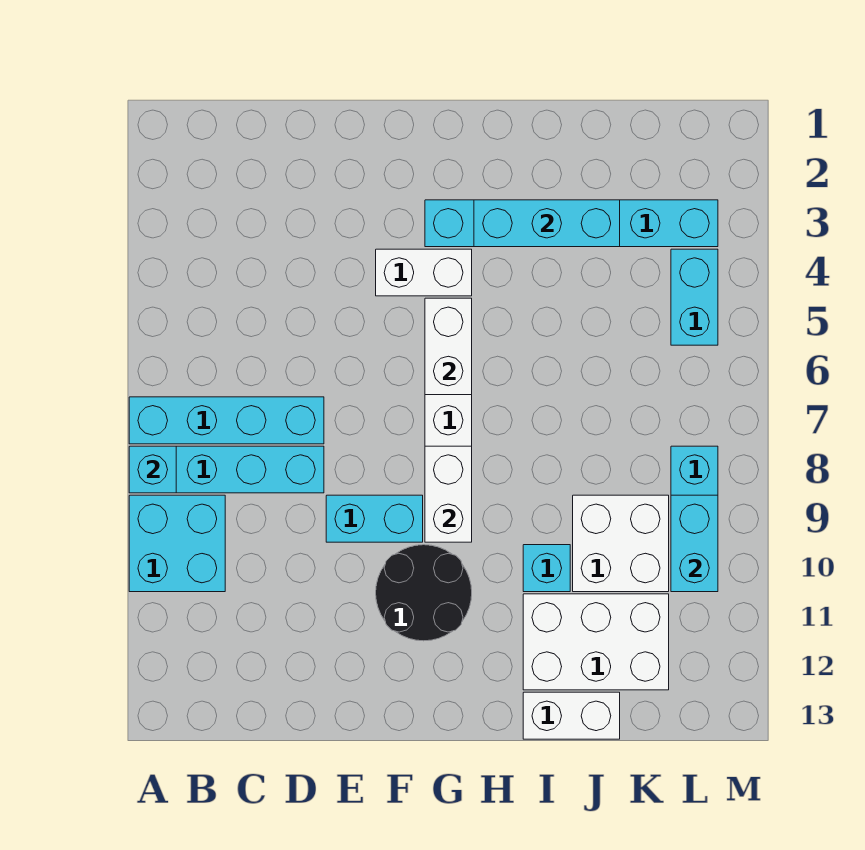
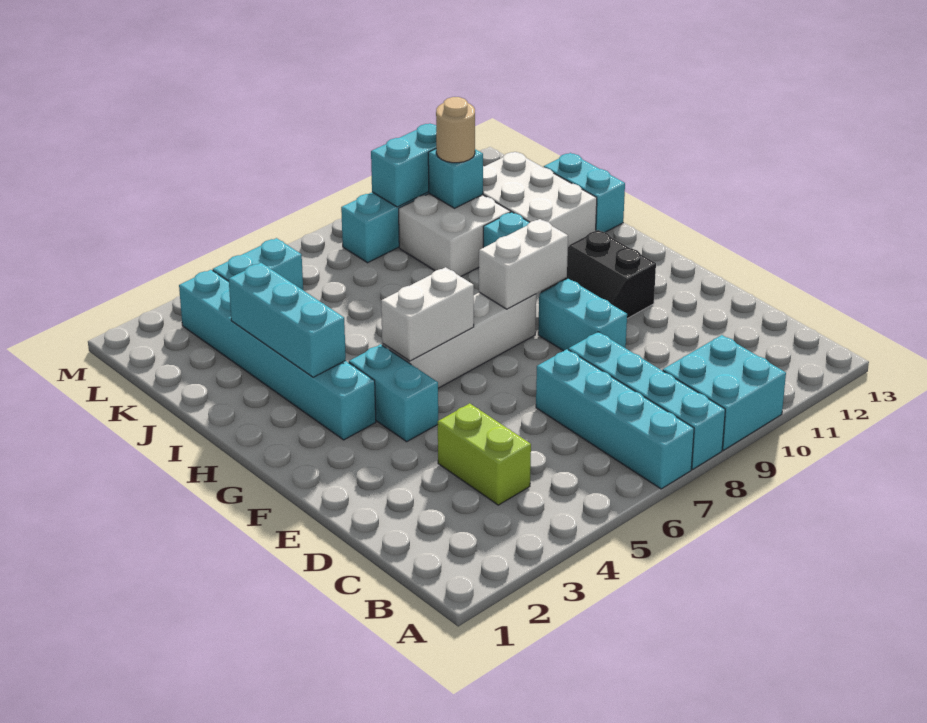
cyan 1x1 brick [129,446,176,493] -> cyan 1x1 brick moved to [428,149,483,208]
none -> lime 1x2 brick [438,403,531,505]
white 1x2 brick [376,249,472,296] -> cyan 1x2 brick [349,344,438,442]
black 2x2 round brick [376,545,472,641] -> black 2x2 slope [540,230,656,319]
white 1x2 brick [523,692,620,739] -> cyan 1x2 brick [544,153,625,232]
none -> tan 1x1 round brick [436,97,475,163]

